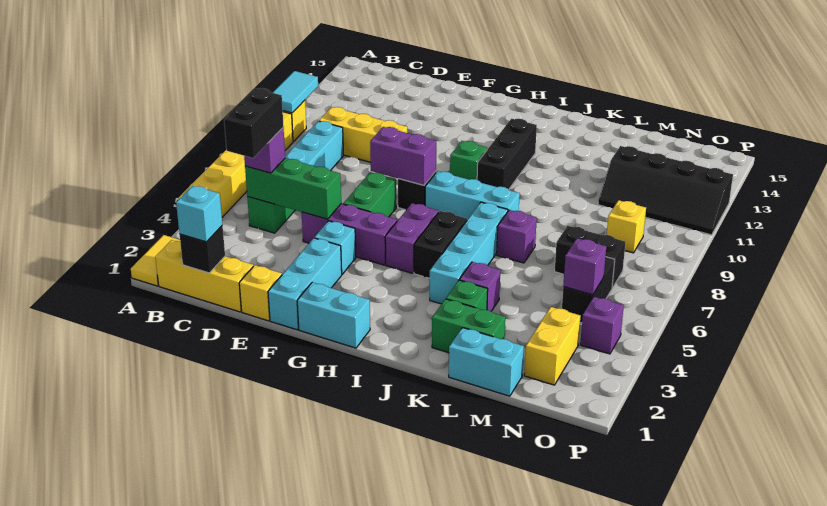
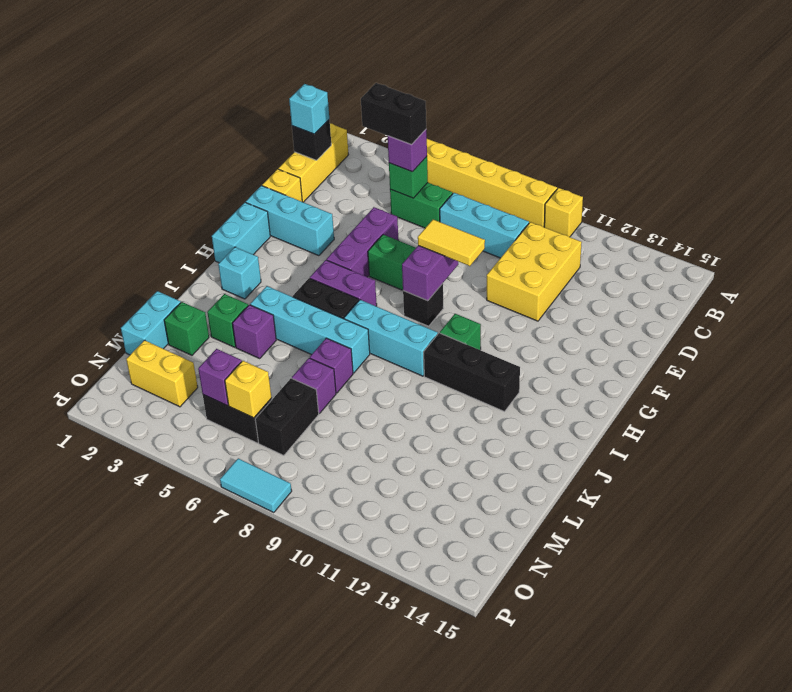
yellow 1x2 tile [131,235,180,286] -> yellow 1x2 tile moved to [418,220,485,266]
cyan 1x2 tile [273,71,318,113] -> cyan 1x2 tile moved to [220,458,292,513]
green 1x3 brick [245,158,341,219] -> green 1x1 brick [389,157,428,198]
yellow 1x3 brick [319,107,407,162] -> yellow 2x3 brick [487,222,582,321]
cyan 1x1 brick [314,221,356,274] -> cyan 1x1 brick moved to [218,247,261,299]
cyan 1x3 brick [425,171,520,220] -> cyan 1x3 brick turned to [344,300,438,376]
green 1x2 brick [432,299,505,353] -> green 1x1 brick [164,302,209,355]
black 2x4 slope [598,146,733,235] -> none
yellow 1x1 brick [607,200,646,253] -> yellow 1x1 brick moved to [225,361,272,418]
purple 1x1 brick [580,297,624,354] -> purple 1x1 brick moved to [292,358,336,413]

